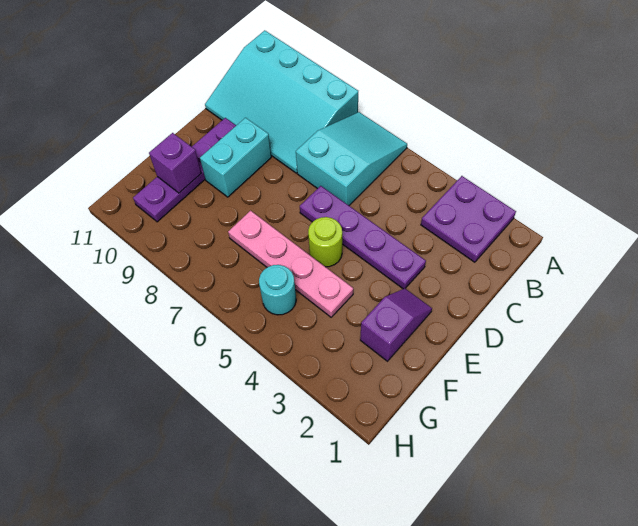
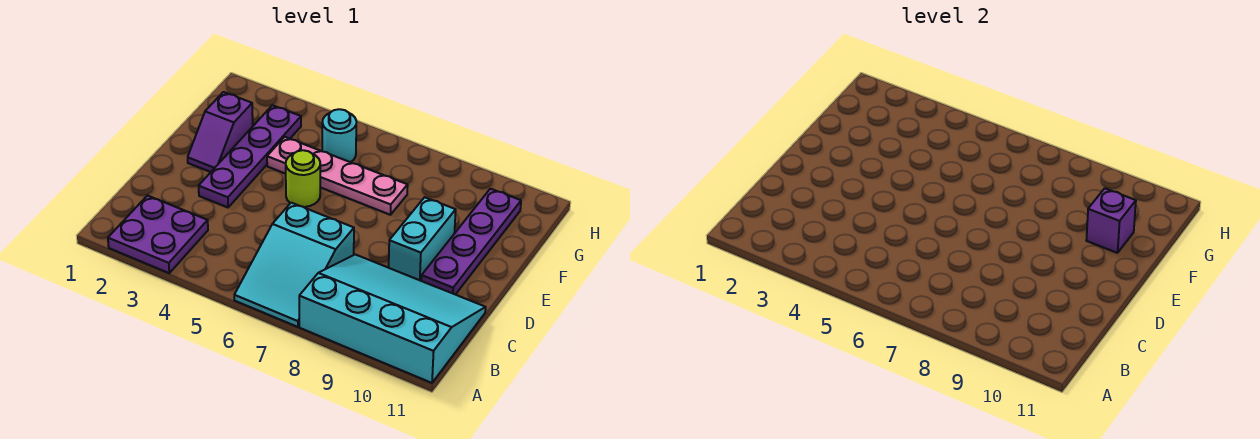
purple 1x4 plate [300,186,426,289] -> purple 1x4 plate turned to [199,105,301,207]

